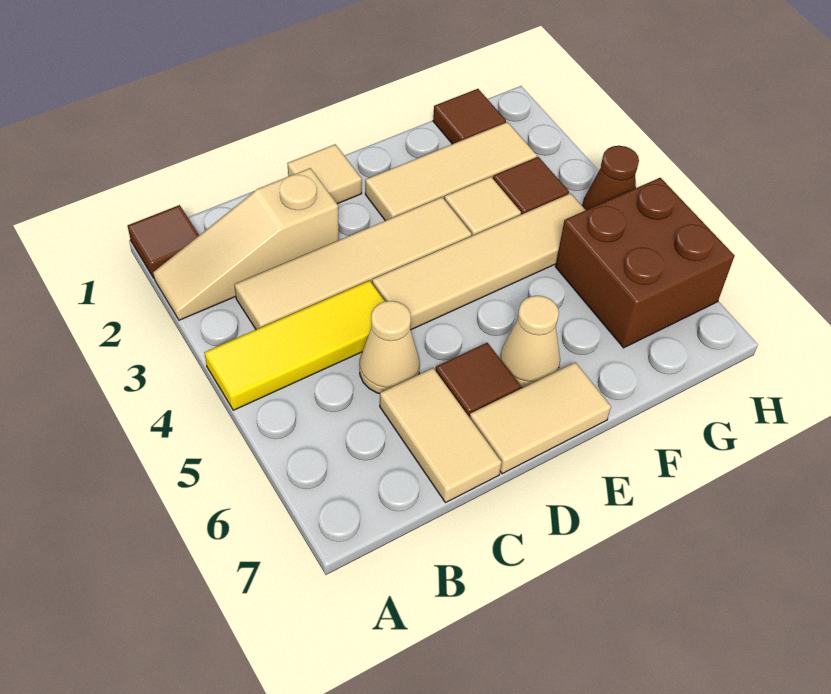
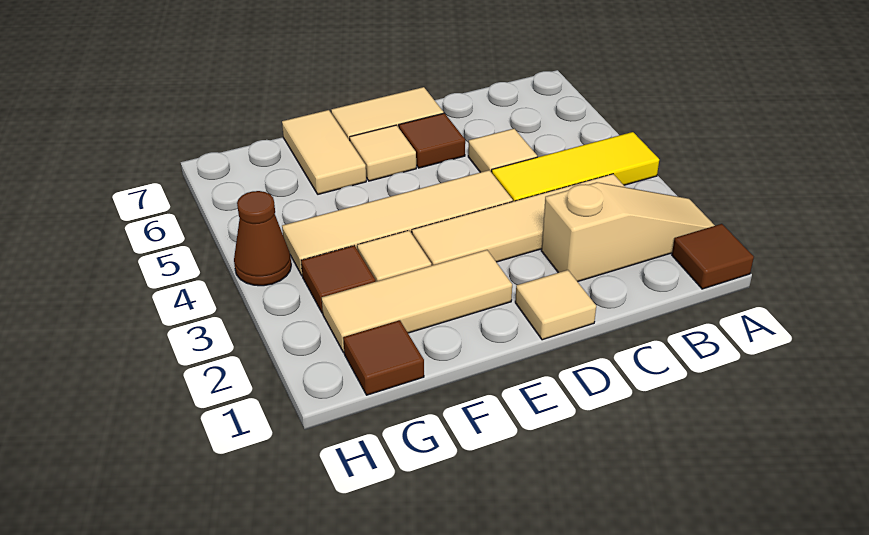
tan 1x1 cone [360,301,420,394] -> tan 1x1 tile [468,129,537,173]
tan 1x2 tile [380,368,502,503] -> tan 1x2 tile moved to [282,110,366,194]
tan 1x1 cone [500,296,560,388] -> tan 1x1 tile [350,125,416,181]
brown 2x2 brick [555,178,735,348] -> none

